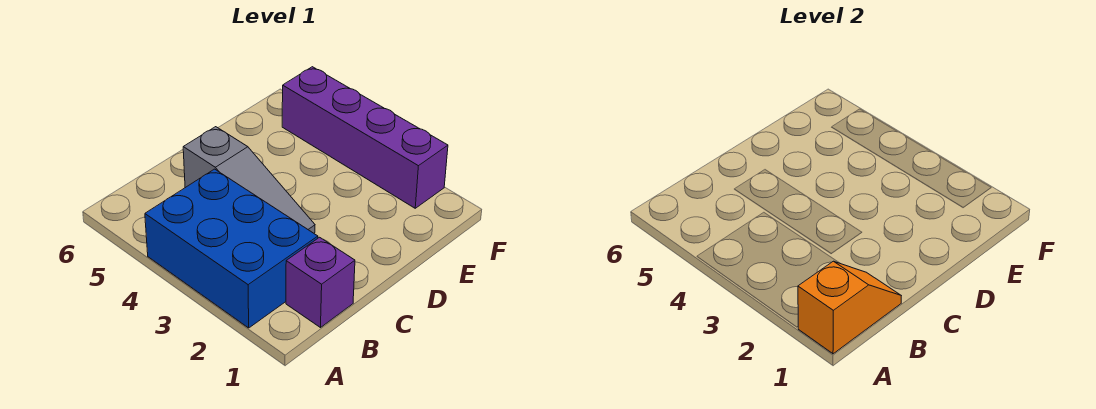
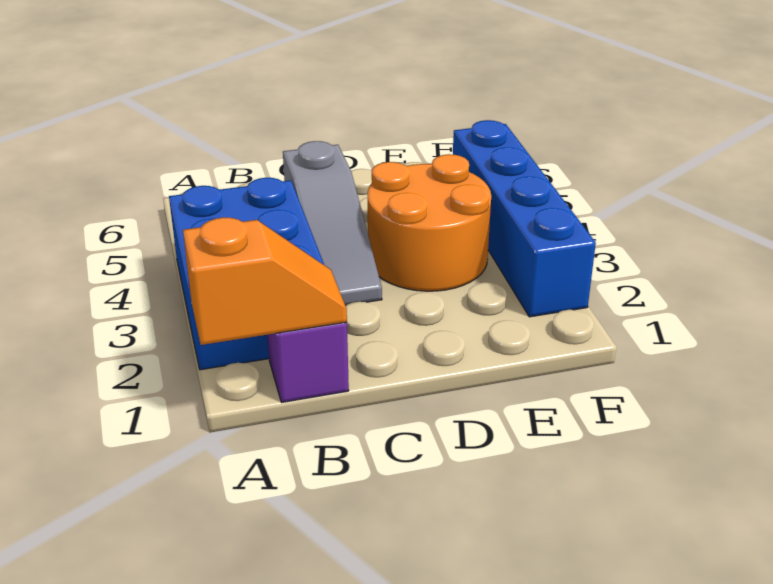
none -> orange 2x2 round brick [368,154,491,291]
purple 1x4 brick [282,67,448,208] -> blue 1x4 brick [453,120,596,317]

